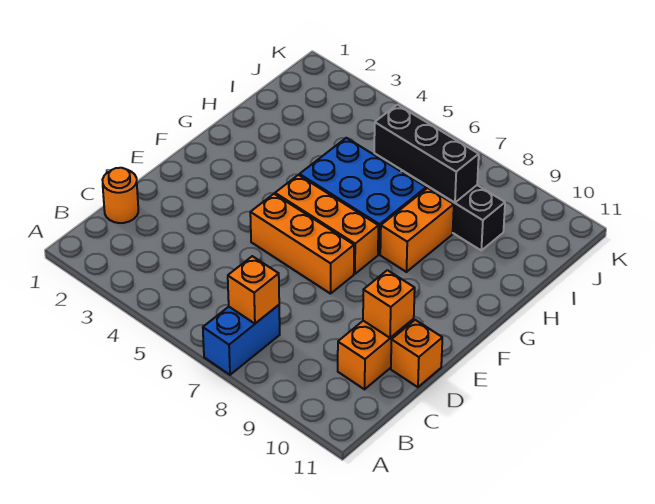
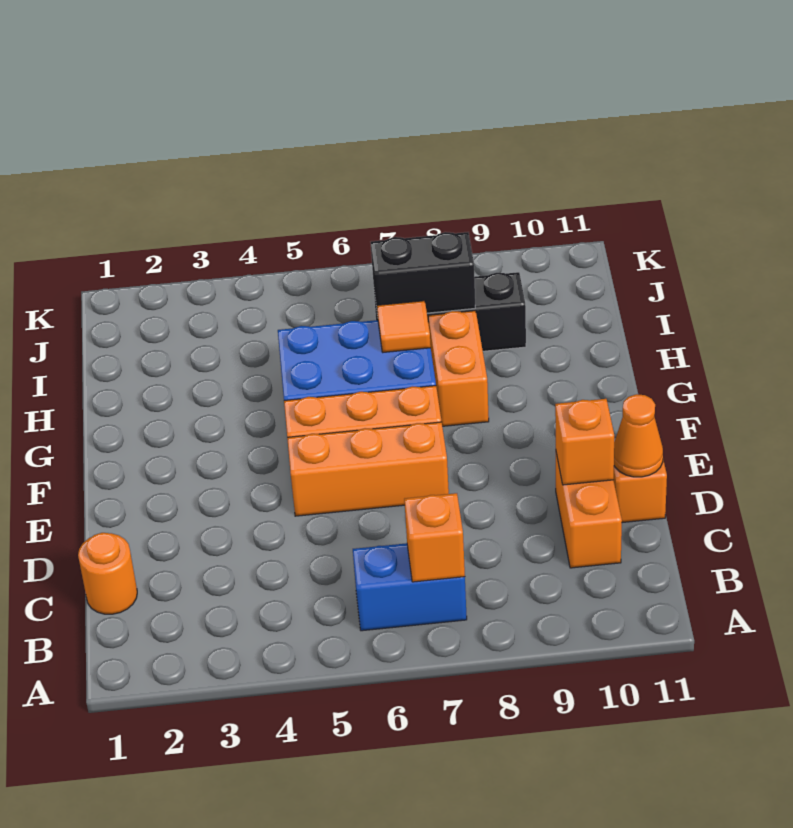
blue 1x2 brick [203,305,280,375] -> blue 1x2 brick turned to [353,543,467,631]
none -> orange 1x1 cone [614,394,663,477]
none -> orange 1x1 tile [377,301,431,352]
black 1x3 brick [374,105,479,203] -> black 1x2 brick [371,232,475,315]

